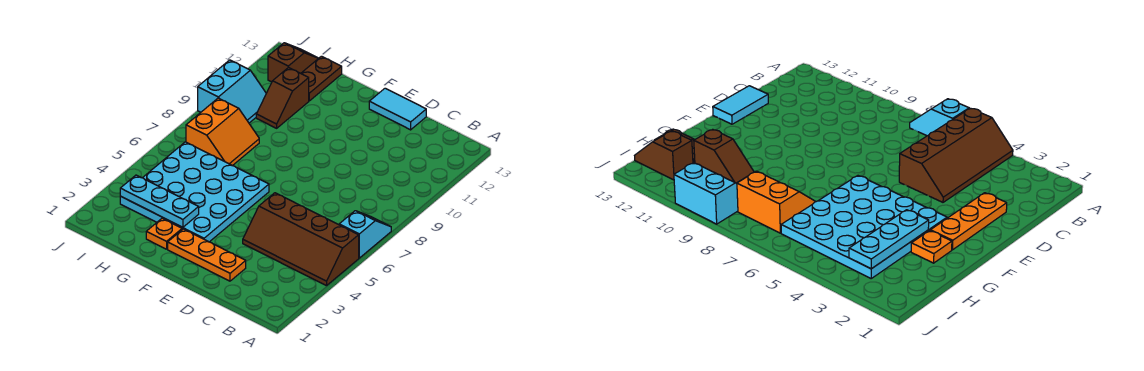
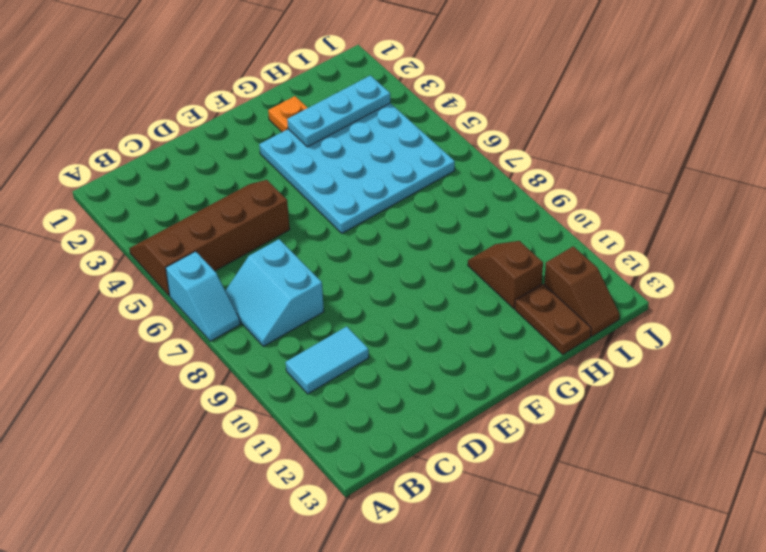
orange 1x3 plate [168,229,246,281] -> none
cyan 1x2 tile [369,88,426,130] -> cyan 1x2 tile moved to [286,326,369,394]
orange 2x2 slope [186,98,259,166] -> none
cyan 2x2 slope [198,60,266,123] -> cyan 2x2 slope moved to [225,239,324,346]

